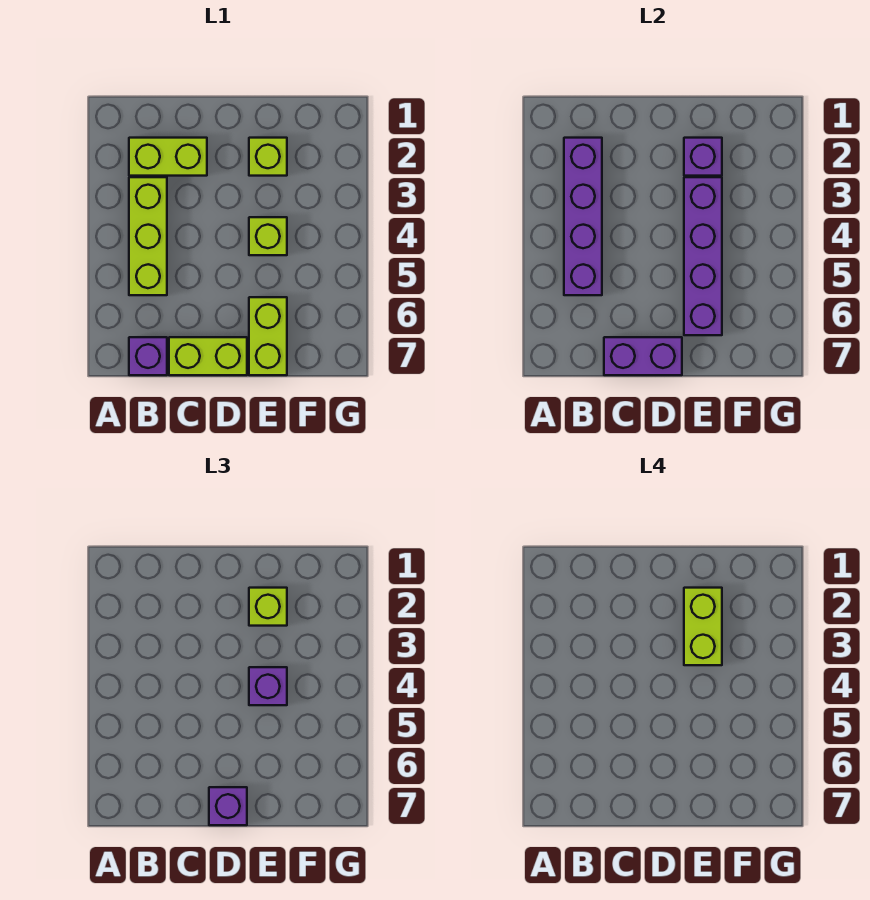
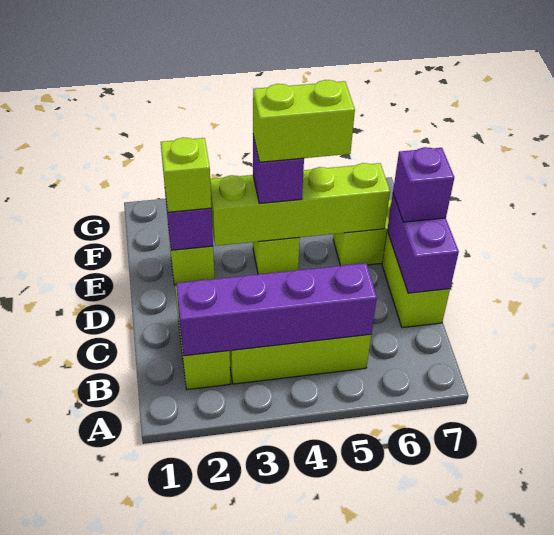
purple 1x1 brick [129,337,167,375] -> none
lime 1x2 brick [684,588,722,665] -> lime 1x2 brick moved to [253,80,355,162]
purple 1x4 brick [684,177,722,335] -> lime 1x4 brick [210,163,390,246]

